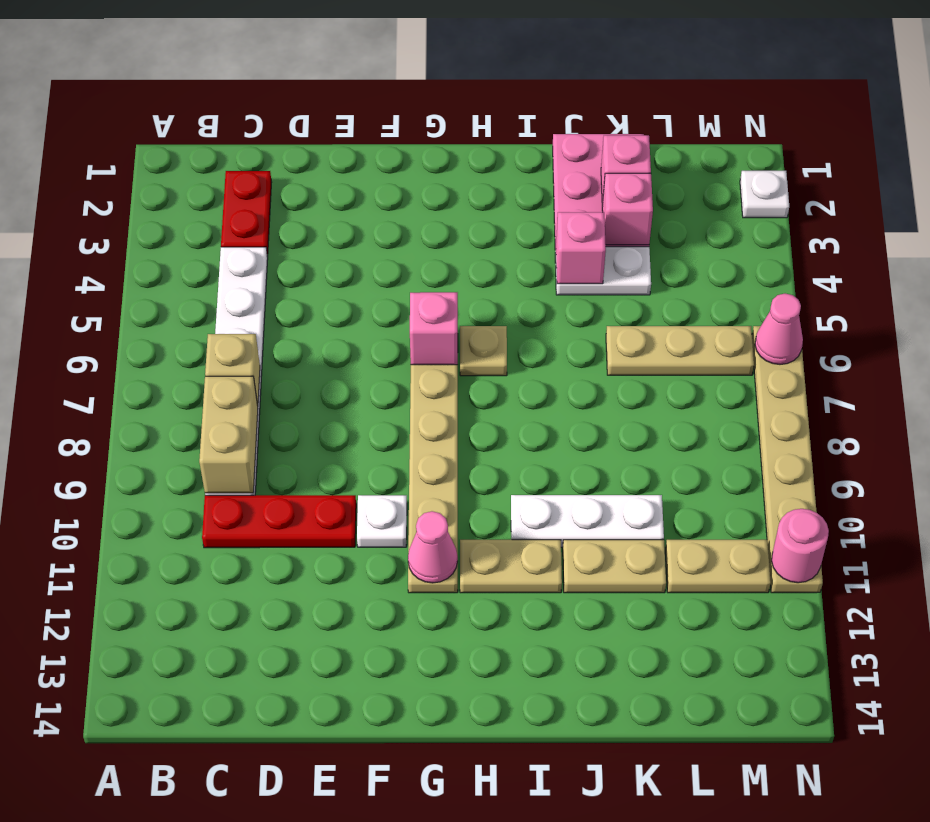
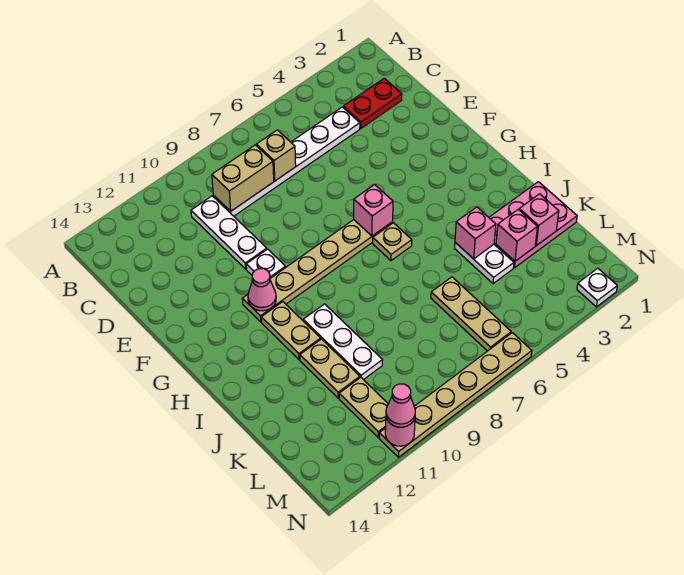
red 1x3 plate [202,495,356,548] -> white 1x3 plate [191,196,267,269]
pink 1x1 cone [755,294,803,364] -> pink 1x1 cone moved to [386,384,415,427]

